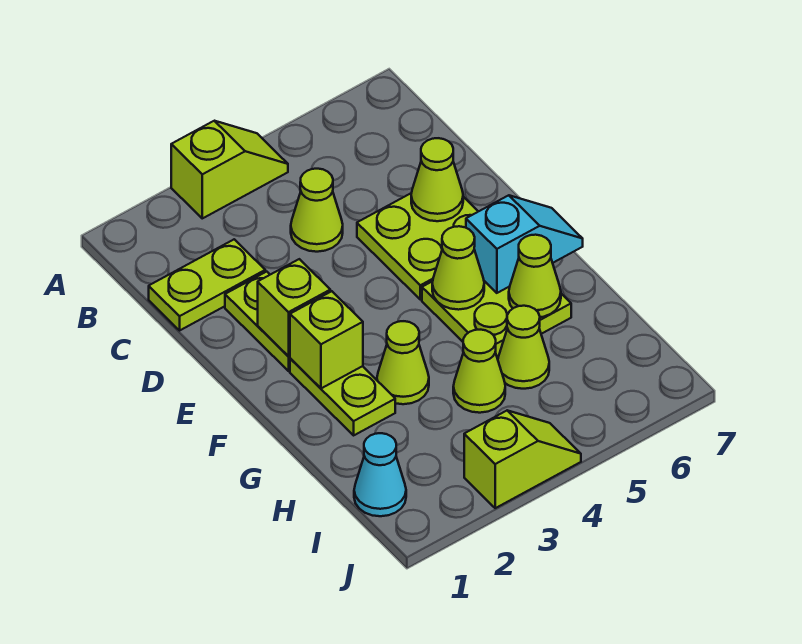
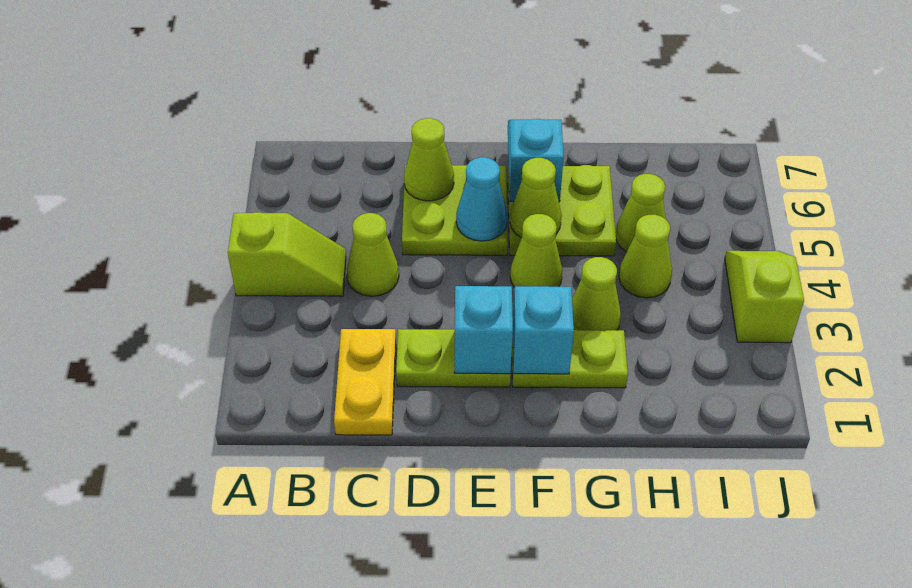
lime 1x2 slope [171,121,288,218] -> lime 1x2 slope turned to [228,212,346,296]
lime 1x2 plate [149,239,265,330] -> yellow 1x2 plate [334,329,396,435]
lime 1x1 brick [258,259,330,356] -> cyan 1x1 brick [455,286,513,374]
lime 1x1 brick [290,291,363,388] -> cyan 1x1 brick [513,286,574,374]
lime 1x1 cone [509,235,561,317] -> lime 1x1 cone moved to [510,214,563,287]
cyan 1x1 cone [354,433,406,516] -> cyan 1x1 cone moved to [456,157,508,241]

